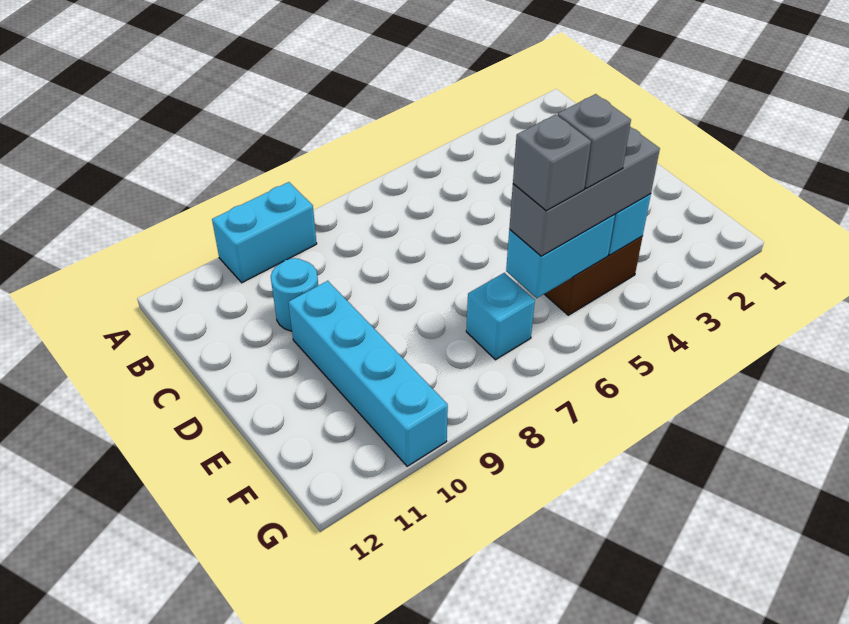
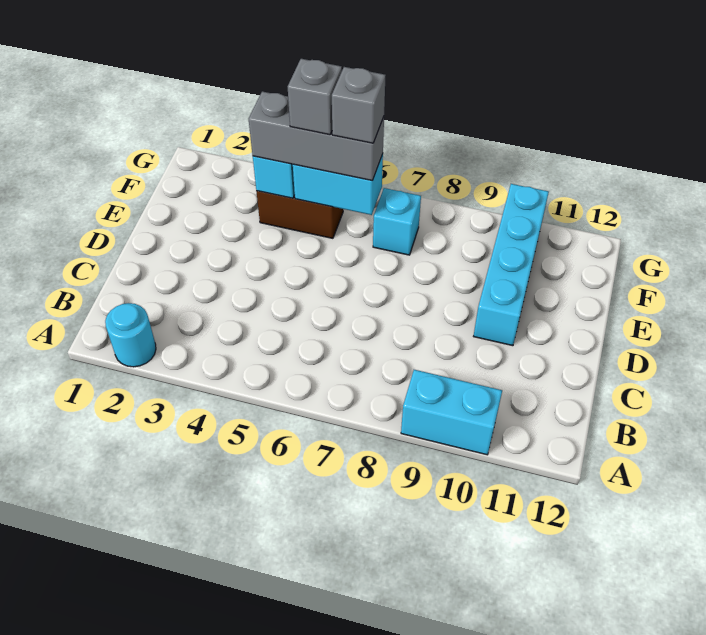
cyan 1x1 round brick [271,258,318,331] -> cyan 1x1 round brick moved to [105,303,156,367]

